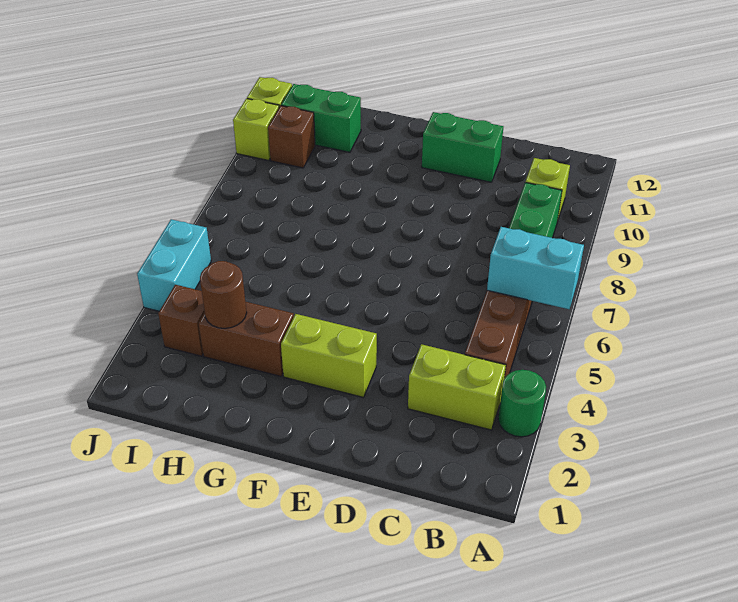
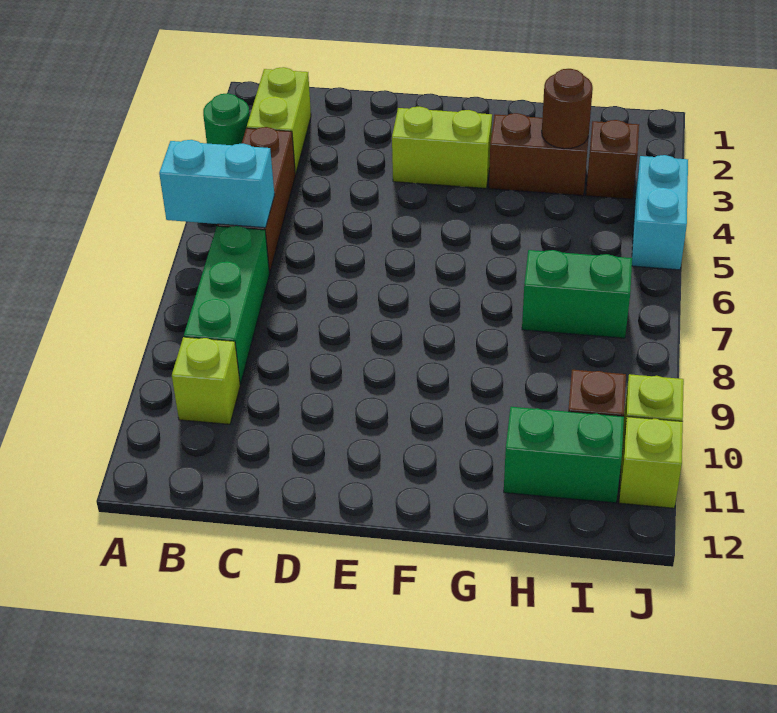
lime 1x2 brick [408,344,506,430] -> lime 1x2 brick turned to [247,67,311,174]
green 1x2 brick [422,112,503,182] -> green 1x2 brick moved to [522,250,632,338]

